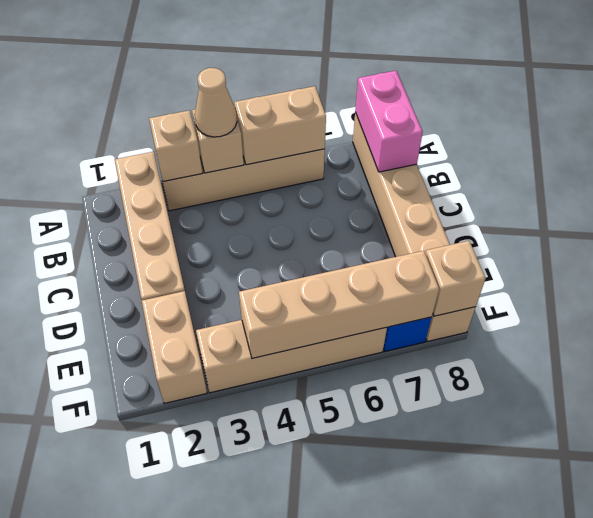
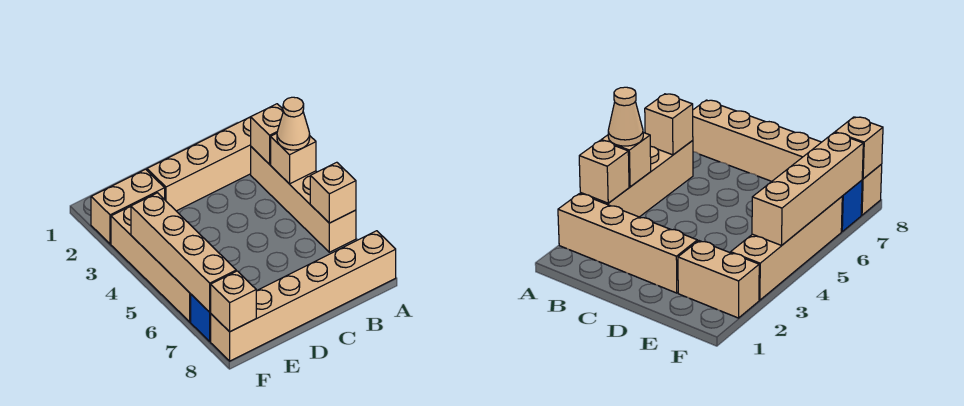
tan 1x2 brick [234,86,326,165] -> tan 1x1 brick [310,162,356,223]
pink 1x2 brick [355,71,423,172] -> none

